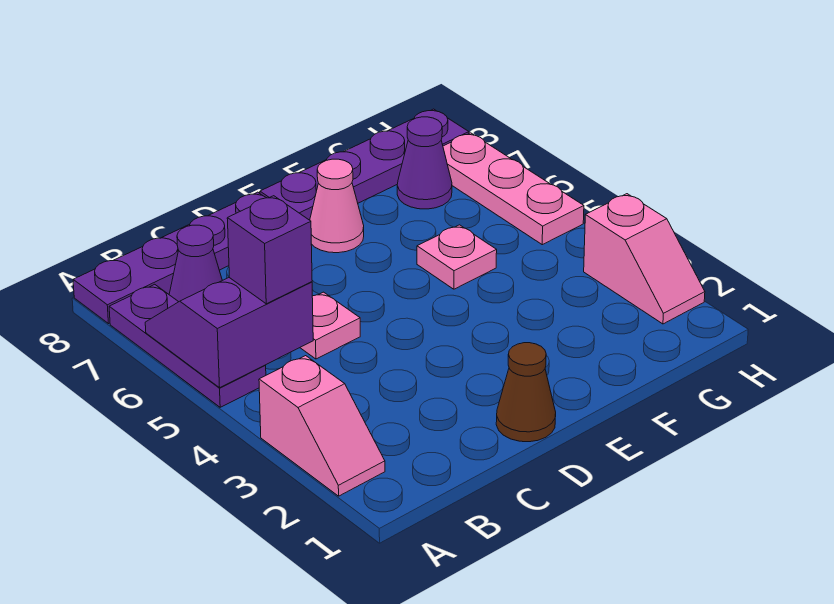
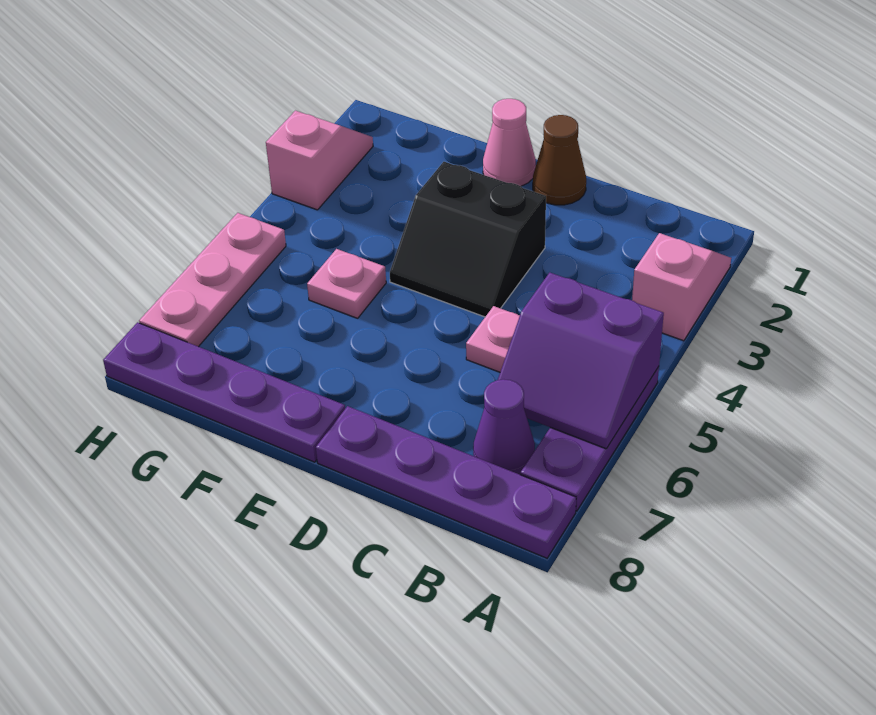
purple 1x1 brick [227,196,312,304] -> none
none -> black 2x2 slope [390,162,546,317]
pink 1x1 cone [310,159,364,253] -> pink 1x1 cone moved to [483,99,536,186]
purple 1x1 cone [397,117,452,209] -> none

